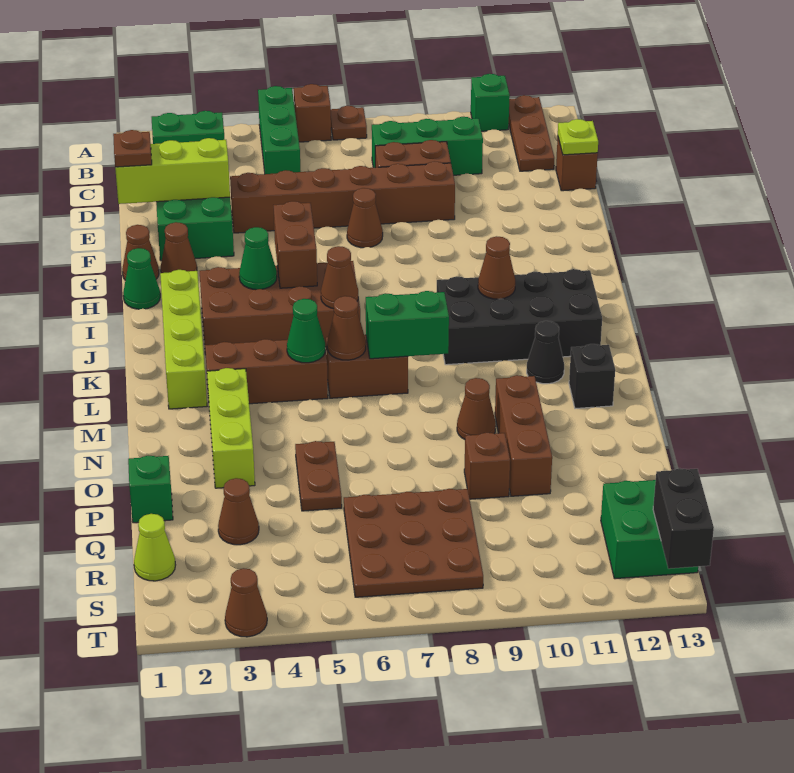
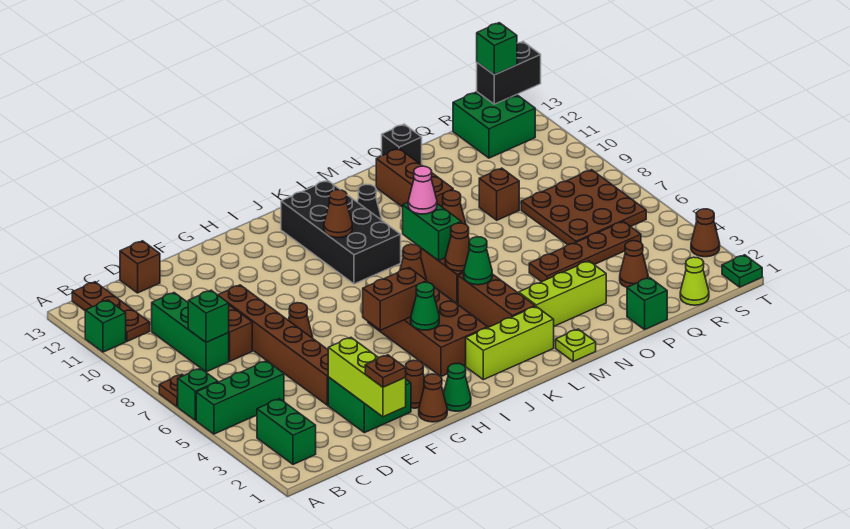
brown 1x1 brick [294,84,331,142] -> green 1x1 brick [178,368,218,420]
brown 1x3 plate [509,95,554,171] -> brown 1x3 plate turned to [72,282,150,341]
none -> green 1x1 brick [188,290,229,342]
lime 1x1 plate [558,119,598,155] -> lime 1x1 plate moved to [556,329,596,361]
lime 1x4 brick [160,270,207,409] -> lime 1x3 brick [466,306,554,380]
none -> pink 1x1 cone [408,166,437,214]
black 1x1 brick [569,344,615,409] -> black 1x1 brick moved to [382,124,422,165]
brown 1x3 brick [495,375,552,496] -> brown 1x3 brick turned to [376,149,453,207]
brown 1x2 plate [295,441,342,511] -> brown 1x4 plate [529,221,641,282]
none -> green 1x1 brick [477,23,517,75]
none -> green 1x1 plate [722,255,762,287]

